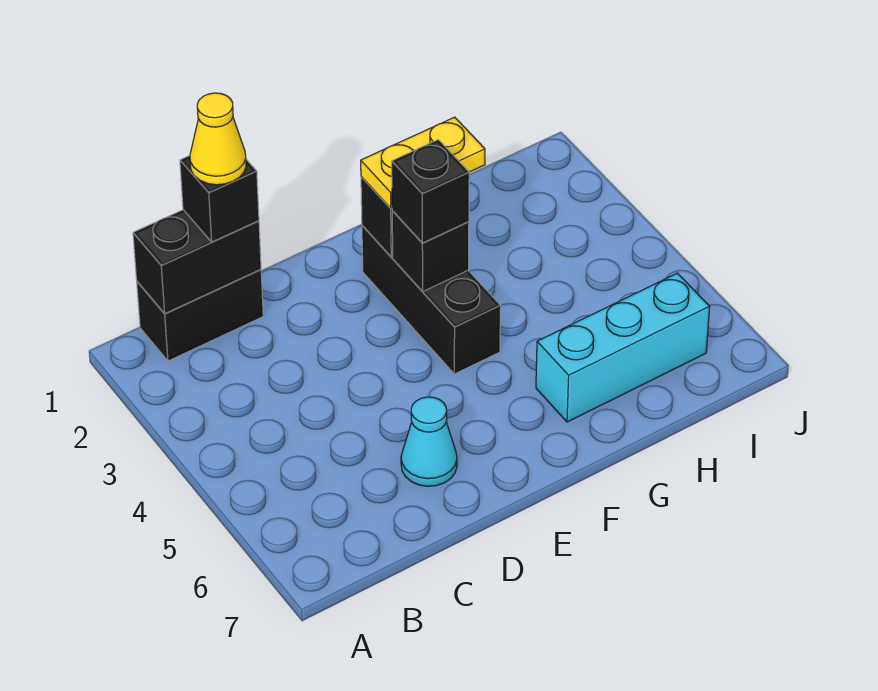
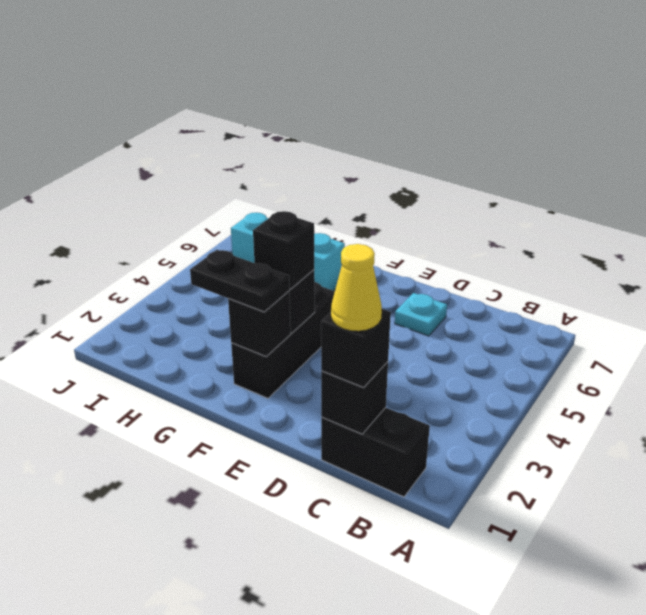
black 1x2 brick [133,210,261,314] -> black 1x1 brick [321,362,388,434]
cyan 1x1 cone [401,397,457,486] -> cyan 1x1 plate [395,293,447,336]
yellow 1x2 plate [361,117,485,208] -> black 1x2 plate [190,250,290,312]

